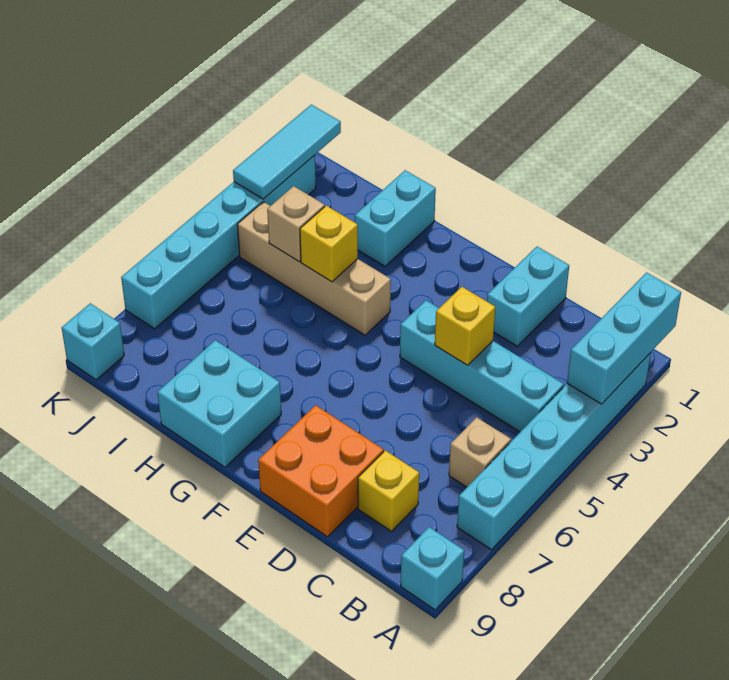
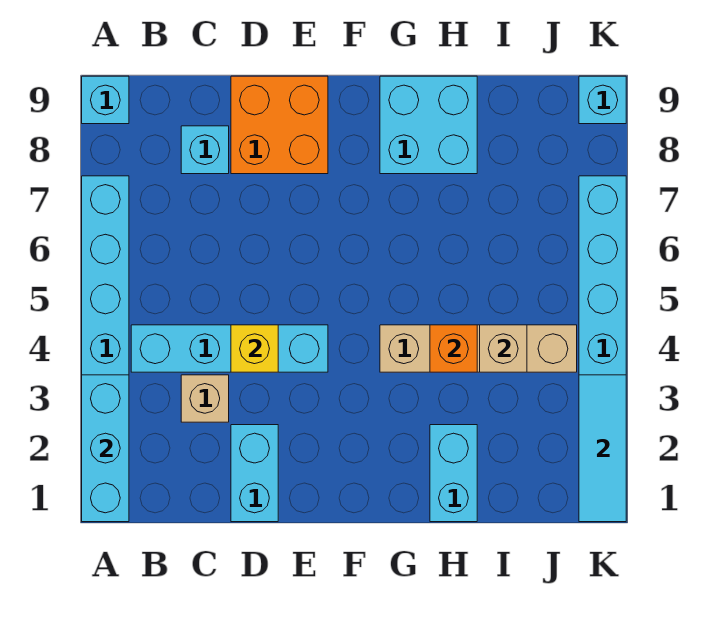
tan 1x1 brick [449,417,511,487] -> tan 1x1 brick moved to [181,375,229,422]
yellow 1x1 brick [358,450,419,531] -> cyan 1x1 brick [181,126,229,174]
yellow 1x1 brick [300,206,358,282] -> orange 1x1 brick [430,325,477,372]

